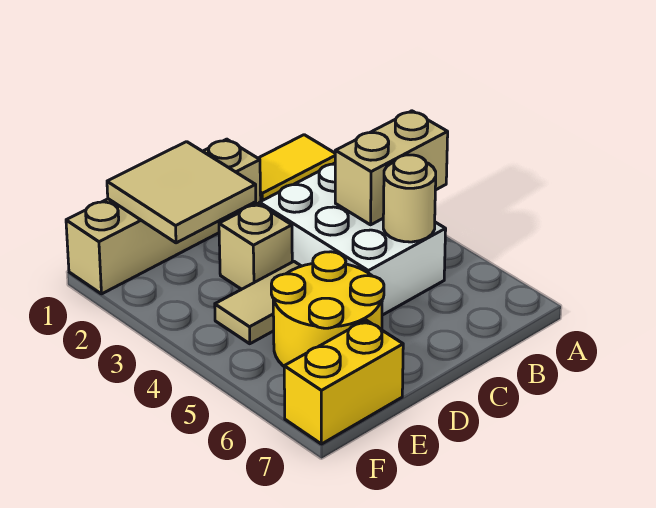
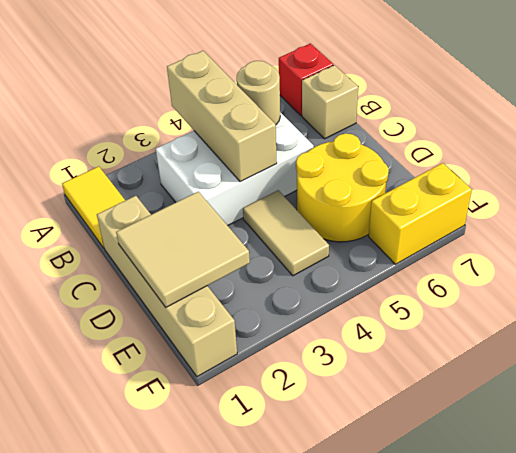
tan 1x2 brick [335,111,448,225] -> tan 1x3 brick [167,51,277,182]
none -> red 1x1 brick [279,44,333,115]
tan 1x1 brick [219,203,292,289] -> tan 1x1 brick moved to [302,65,358,139]
yellow 1x2 brick [284,320,403,444] -> yellow 1x2 brick turned to [369,163,472,264]

